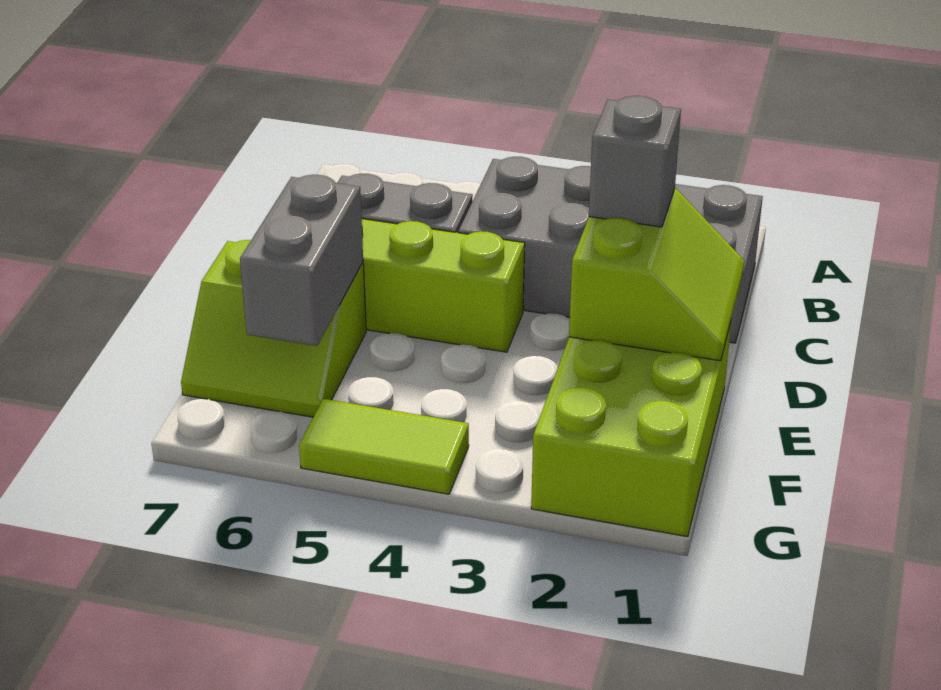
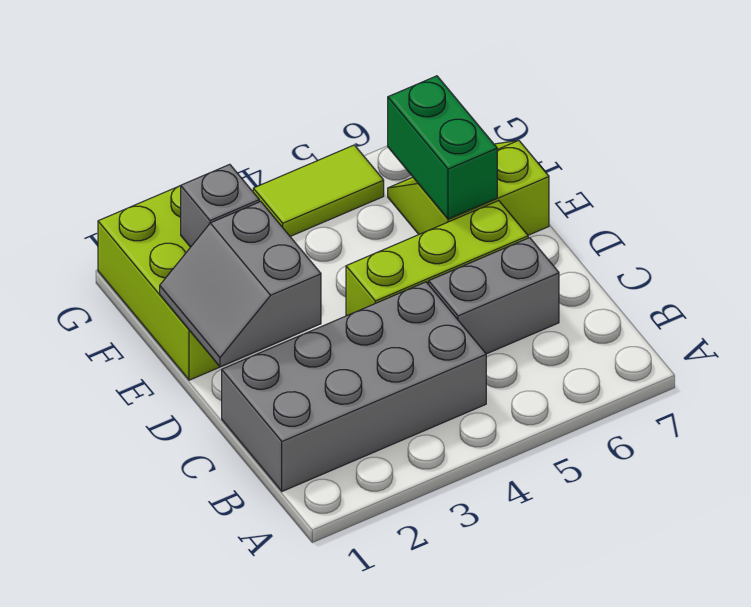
lime 2x2 slope [569,189,744,361] -> grey 2x2 slope [160,202,321,367]
grey 1x1 brick [589,96,681,227] -> grey 1x1 brick moved to [181,164,259,247]
grey 1x2 brick [240,175,363,346] -> green 1x2 brick [388,76,497,219]

